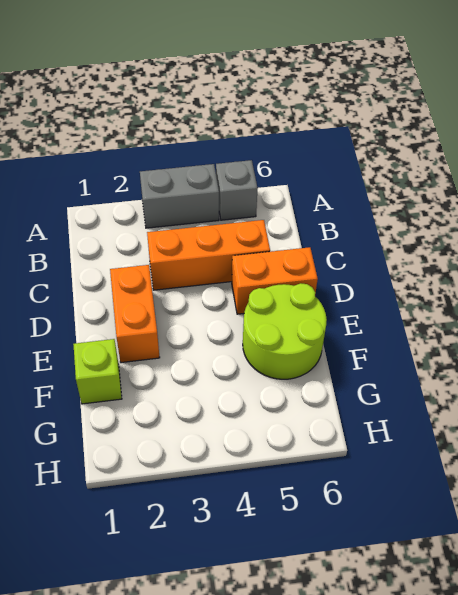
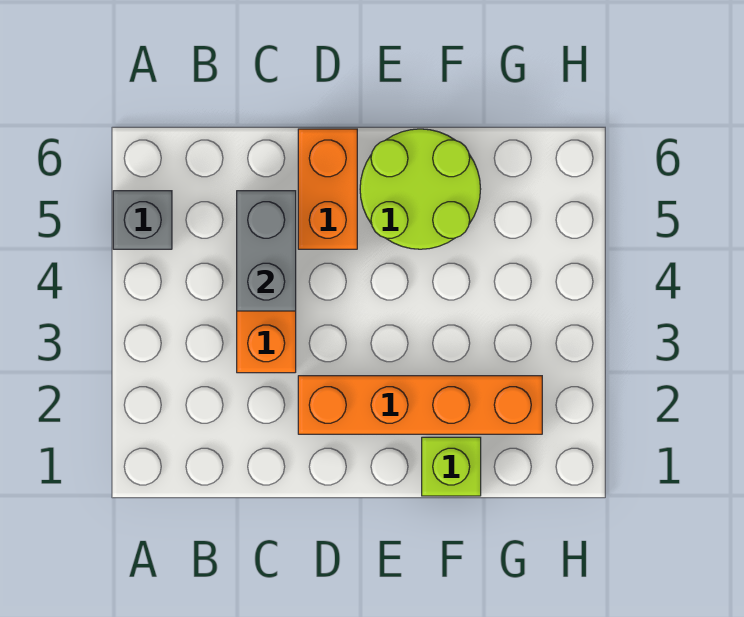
grey 1x2 brick [140,164,219,228] -> grey 1x2 brick moved to [237,191,296,311]
orange 1x2 brick [110,265,160,363] -> orange 1x4 brick [298,376,542,434]

